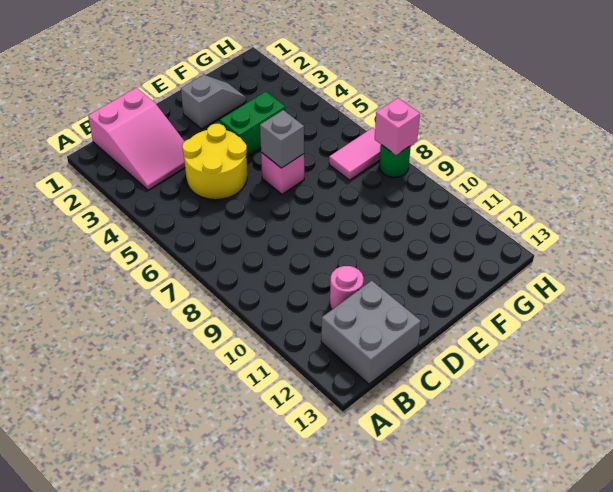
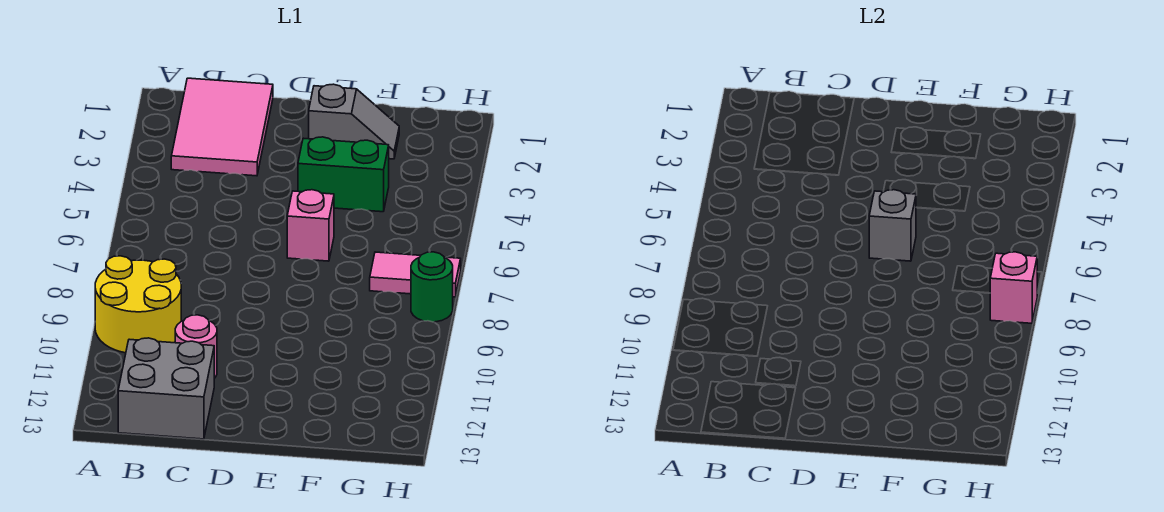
pink 2x3 slope [88,88,185,190] -> pink 2x3 tile [171,78,273,176]
yellow 2x2 round brick [182,124,247,200] -> yellow 2x2 round brick moved to [95,256,181,353]

